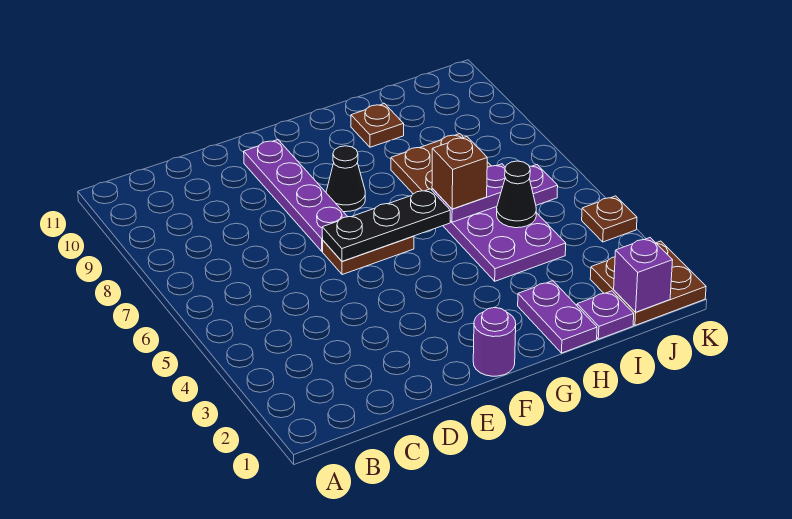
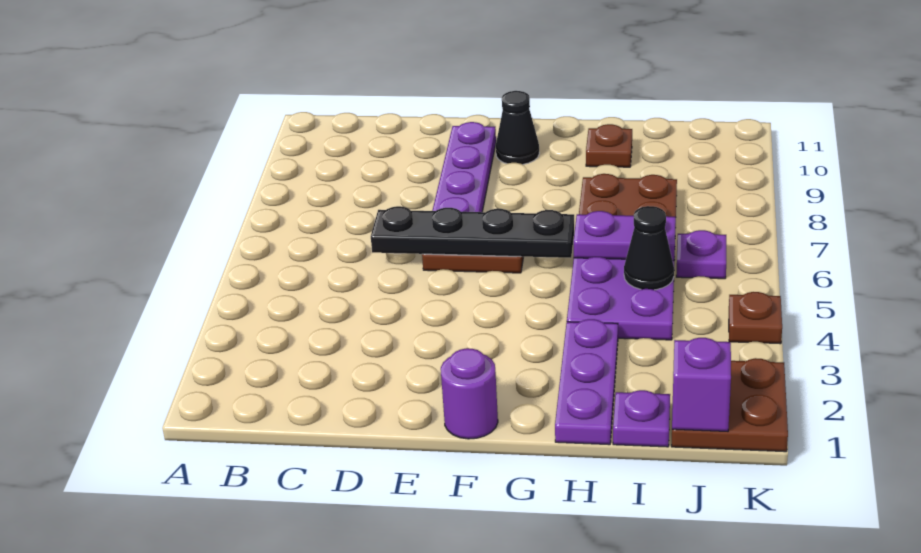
black 1x3 plate [322,189,450,261] -> black 1x4 plate [371,206,574,258]
black 1x1 cone [326,146,365,212] -> black 1x1 cone moved to [496,91,539,164]
purple 1x2 plate [518,281,597,353] -> purple 1x3 plate [555,319,618,445]
brown 1x1 brick [432,137,487,209] -> none

